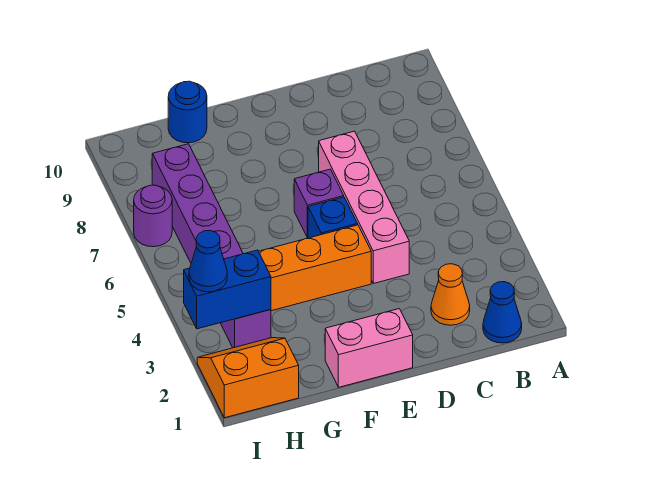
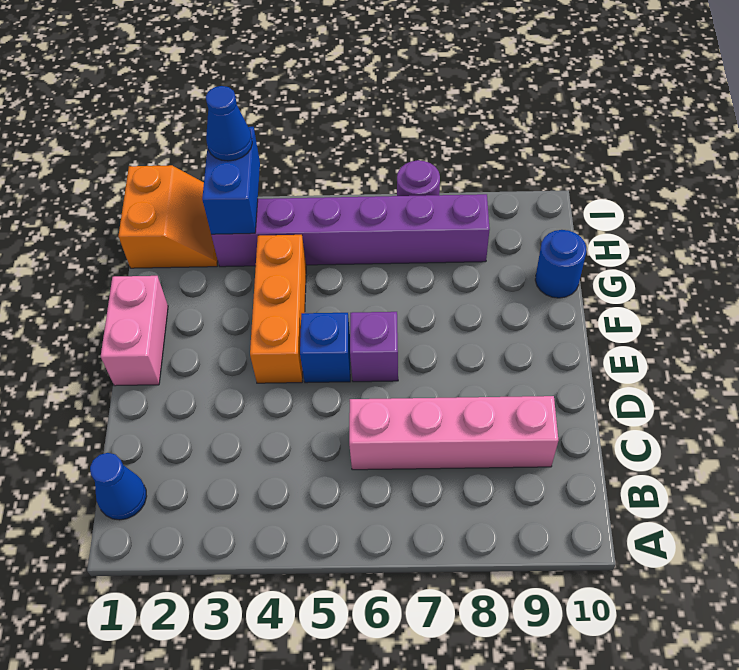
orange 1x1 cone [431,264,470,325] -> none
pink 1x4 brick [319,131,409,284] -> pink 1x4 brick moved to [349,396,558,470]

